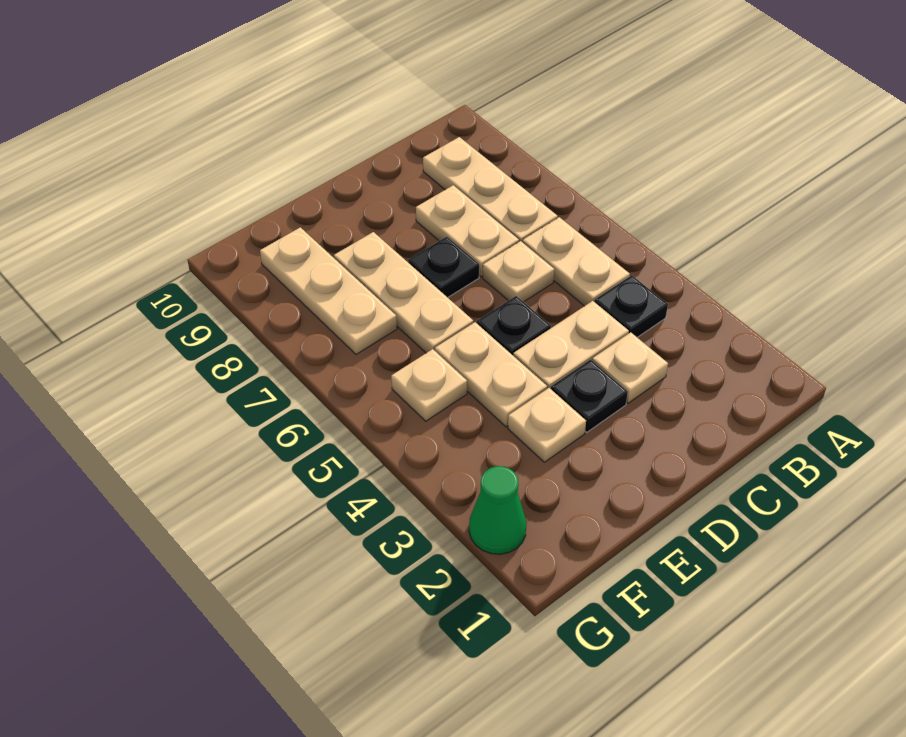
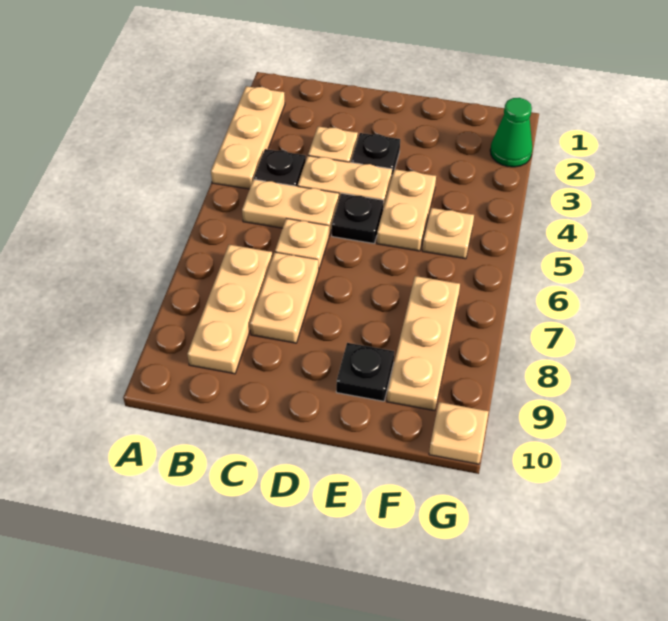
tan 1x2 plate [522,217,630,306] -> tan 1x2 plate turned to [242,179,339,236]
black 1x1 plate [408,237,479,298] -> black 1x1 plate moved to [336,343,394,401]
tan 1x1 plate [508,388,586,462] -> tan 1x1 plate moved to [429,402,489,464]
tan 1x3 plate [334,232,473,353] -> tan 1x3 plate moved to [211,86,285,189]

